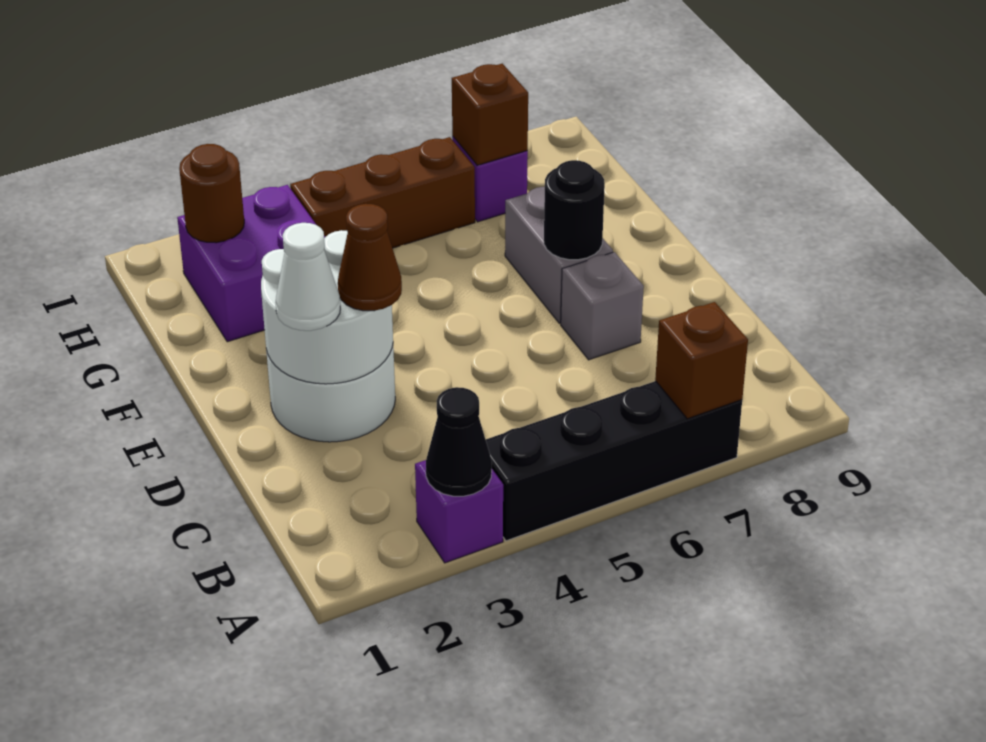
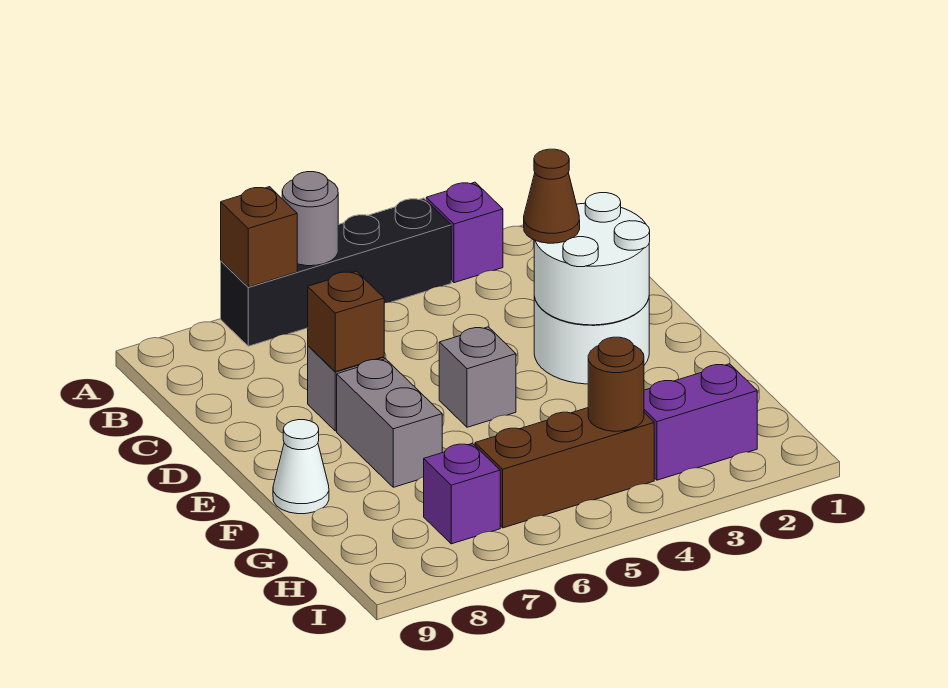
black 1x1 cone [426,387,492,496] -> none
none -> grey 1x1 round brick [282,172,338,266]
white 1x1 cone [276,223,340,331] -> white 1x1 cone moved to [273,420,329,514]
none -> grey 1x1 brick [439,327,516,427]
black 1x1 round brick [544,160,605,260] -> none
purple 2x2 brick [177,185,325,342] -> purple 1x2 brick [644,364,757,480]
brown 1x1 round brick [179,144,244,243] -> brown 1x1 round brick moved to [588,337,644,431]
brown 1x1 brick [452,64,528,165] -> brown 1x1 brick moved to [308,271,384,372]

